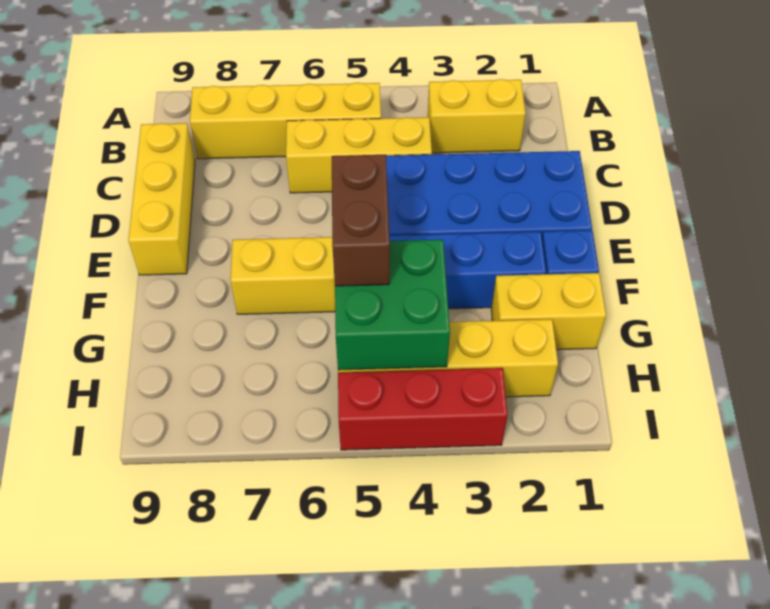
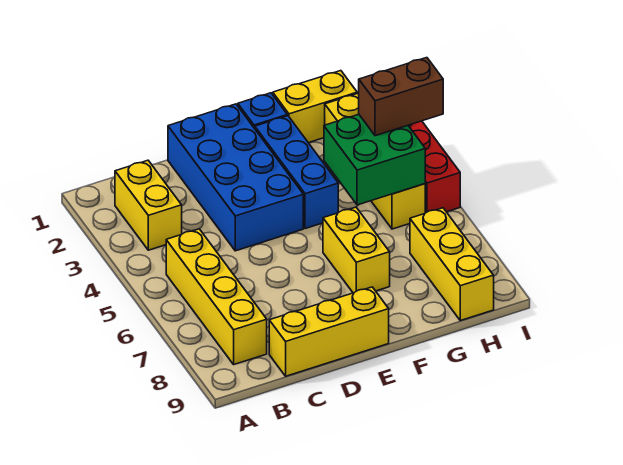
yellow 1x3 brick [286,117,432,193] -> yellow 1x3 brick moved to [410,208,494,321]
brown 1x2 brick [332,155,390,286] -> brown 1x2 brick moved to [359,58,443,136]
yellow 1x2 brick [491,273,606,350] -> yellow 1x2 brick turned to [273,71,357,143]

